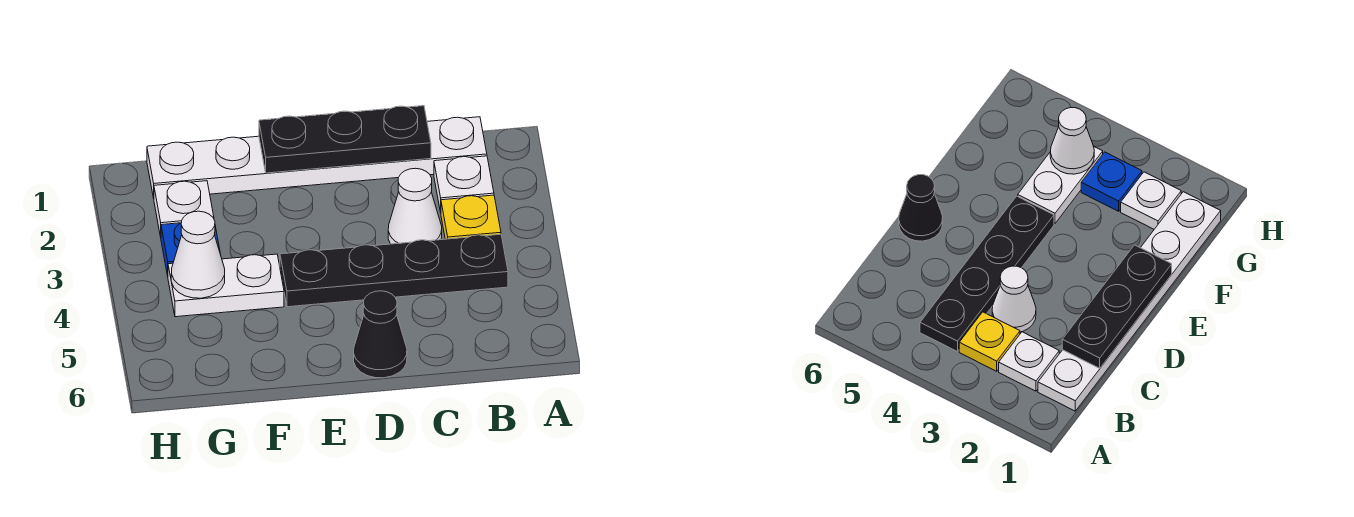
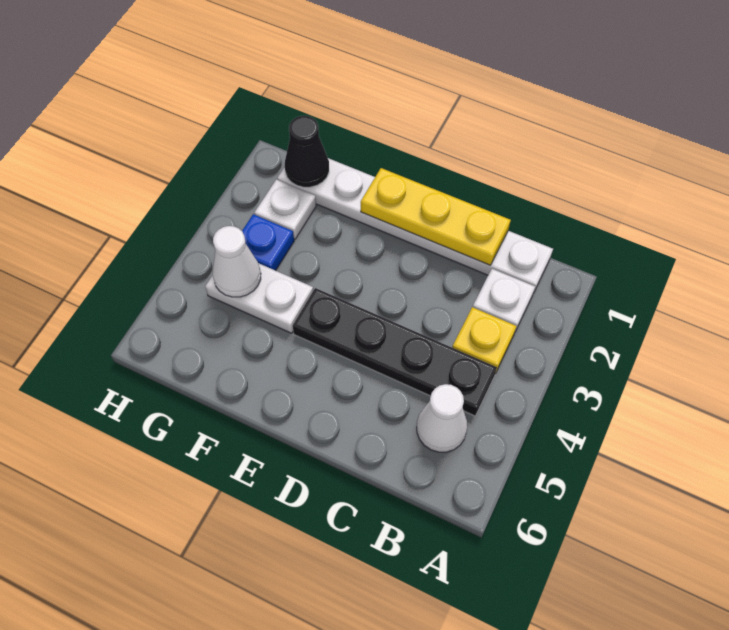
black 1x3 plate [259,106,431,173] -> yellow 1x3 plate [361,168,511,265]
white 1x1 cone [388,168,442,244] -> white 1x1 cone moved to [417,384,467,452]
black 1x1 cone [354,291,407,378] -> black 1x1 cone moved to [285,116,329,187]

